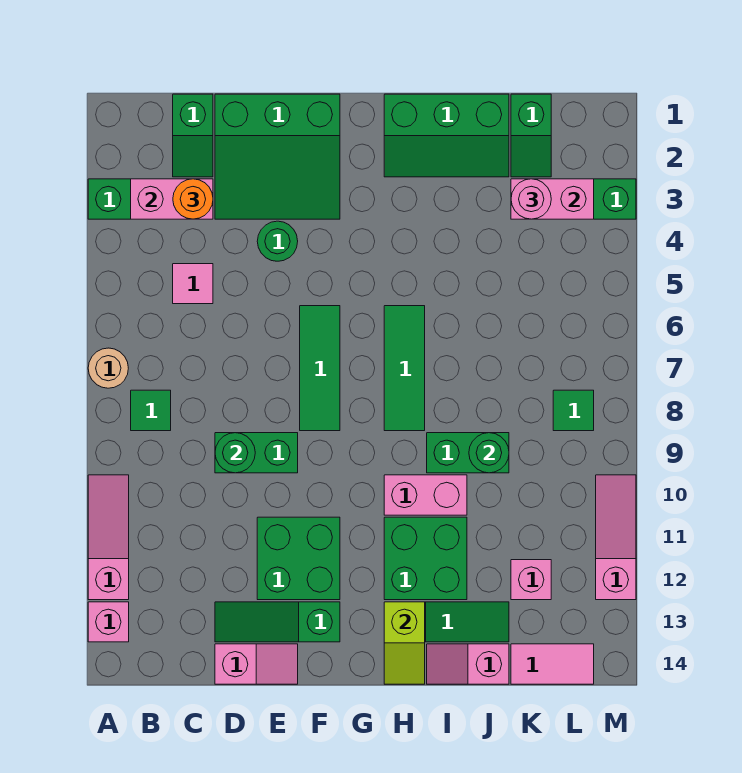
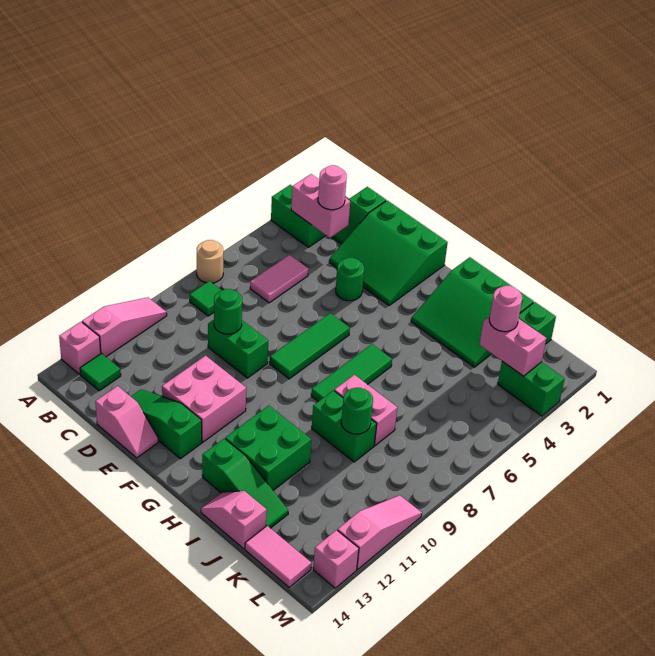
orange 1x1 round brick [173,179,213,219] -> pink 1x1 round brick [318,165,347,210]
pink 1x1 tile [173,264,213,304] -> pink 1x2 tile [250,255,308,303]
green 2x2 brick [257,517,340,600] -> pink 2x2 brick [162,356,246,442]
green 2x3 slope [384,94,509,177] -> green 3x3 slope [411,257,534,367]
pink 1x2 brick [384,475,467,515] -> pink 1x2 brick moved to [334,375,397,445]
lime 1x2 slope [384,602,425,684] -> none
pink 1x1 brick [511,560,551,600] -> pink 1x1 brick moved to [313,530,359,588]
green 1x1 tile [553,390,594,431] -> green 1x1 tile moved to [80,353,121,391]

